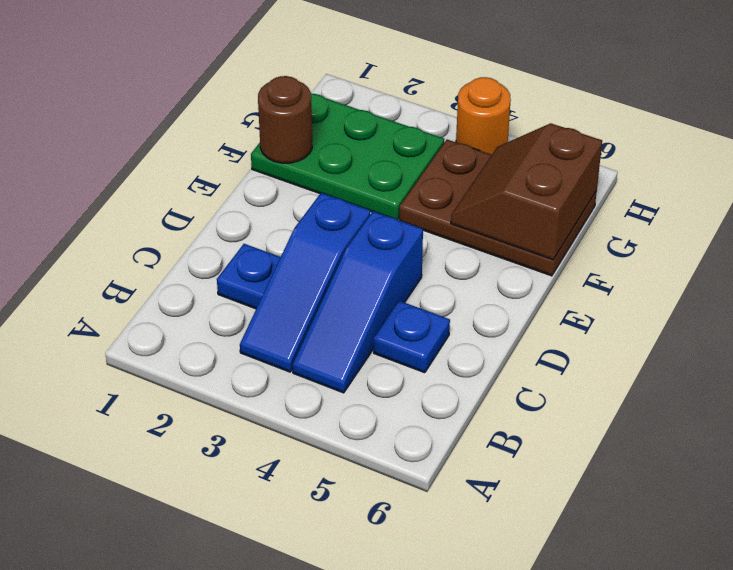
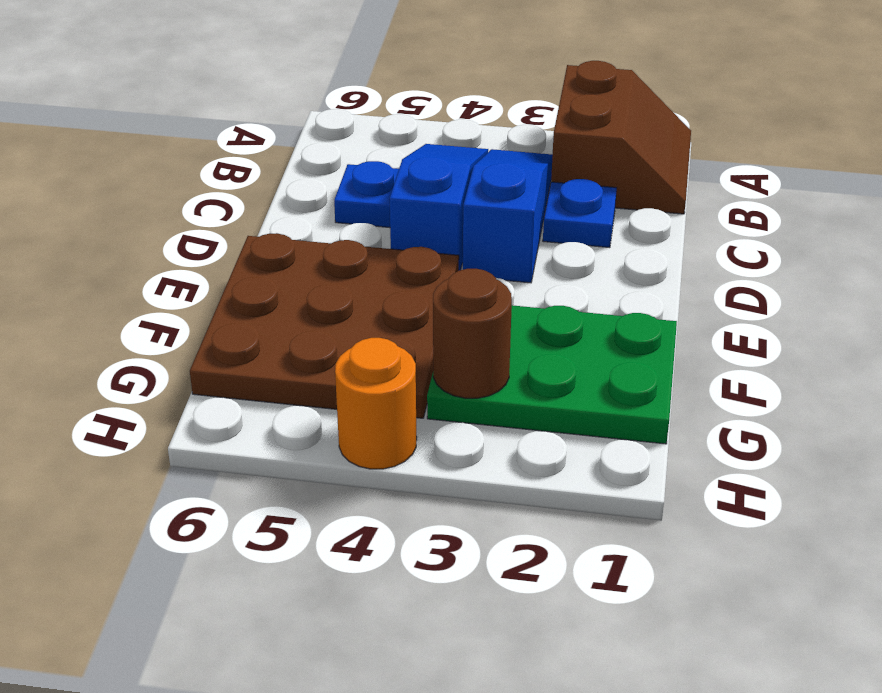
brown 1x1 round brick [258,76,312,163] -> brown 1x1 round brick moved to [433,269,512,398]
brown 2x3 plate [399,140,597,276] -> brown 3x3 plate [190,233,459,418]
brown 2x2 slope [451,123,602,260] -> brown 2x2 slope moved to [551,61,691,214]

